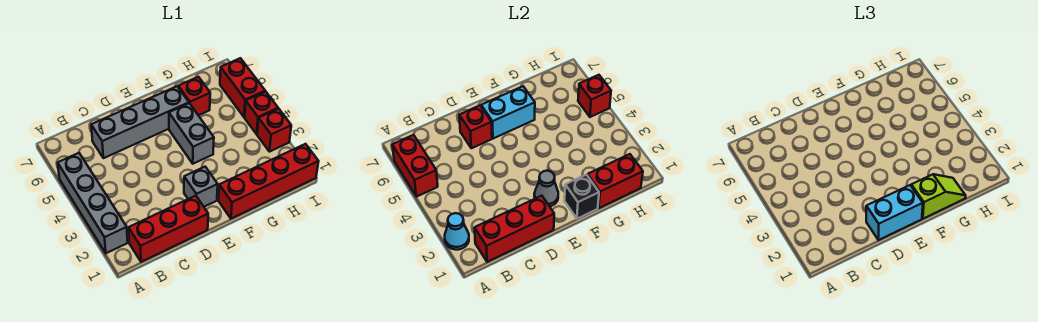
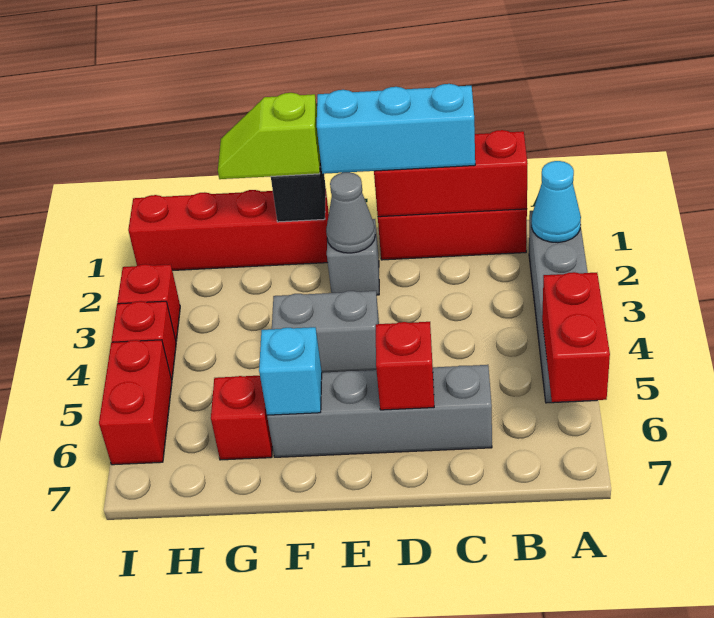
cyan 1x2 brick [866,185,923,240] -> cyan 1x3 brick [317,84,475,174]
cyan 1x2 brick [481,86,535,139] -> cyan 1x1 brick [259,327,322,415]
grey 1x2 brick [169,103,214,164] -> grey 1x2 brick turned to [272,291,379,373]
red 1x2 brick [587,154,643,208] -> none
red 1x1 brick [578,75,611,117] -> none

